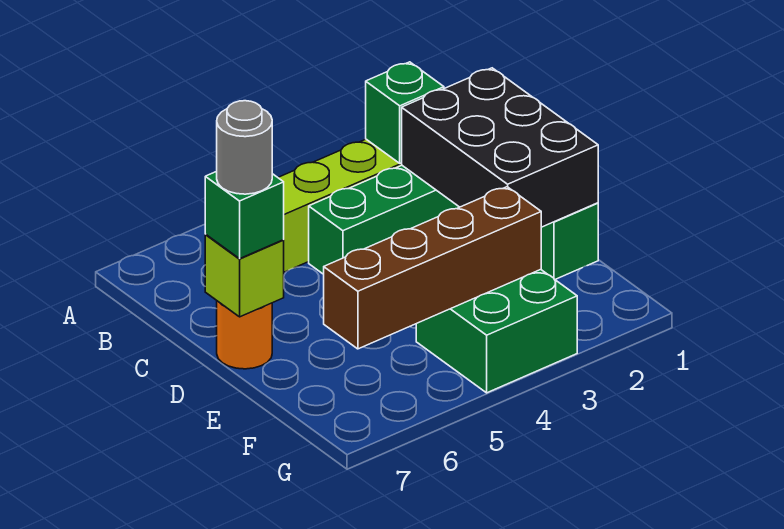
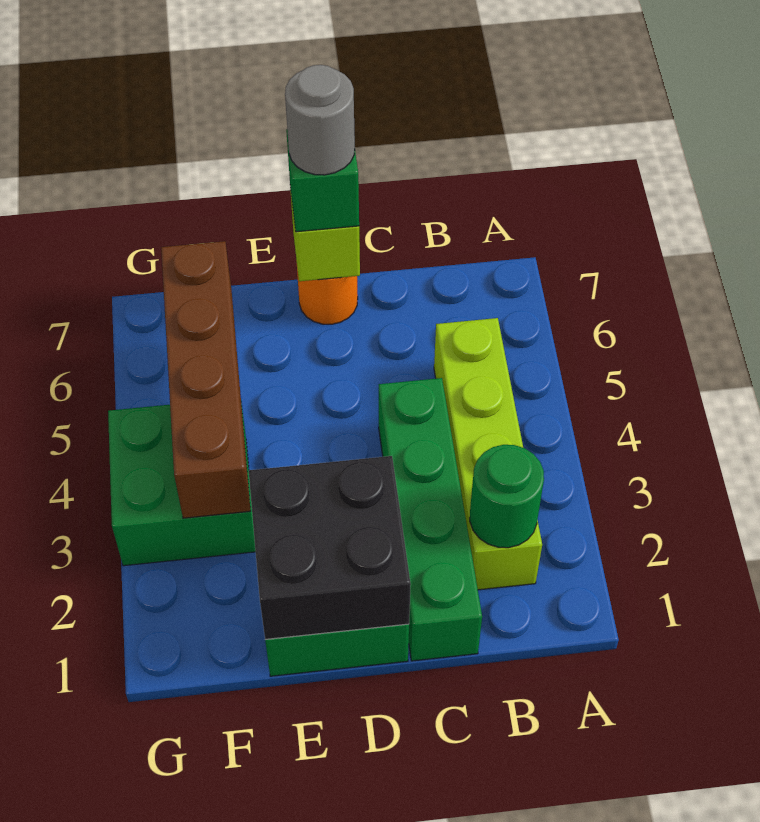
green 1x1 brick [366,62,444,163] -> green 1x1 round brick [470,445,544,548]
black 2x3 brick [402,68,598,227] -> black 2x2 brick [249,456,411,639]

